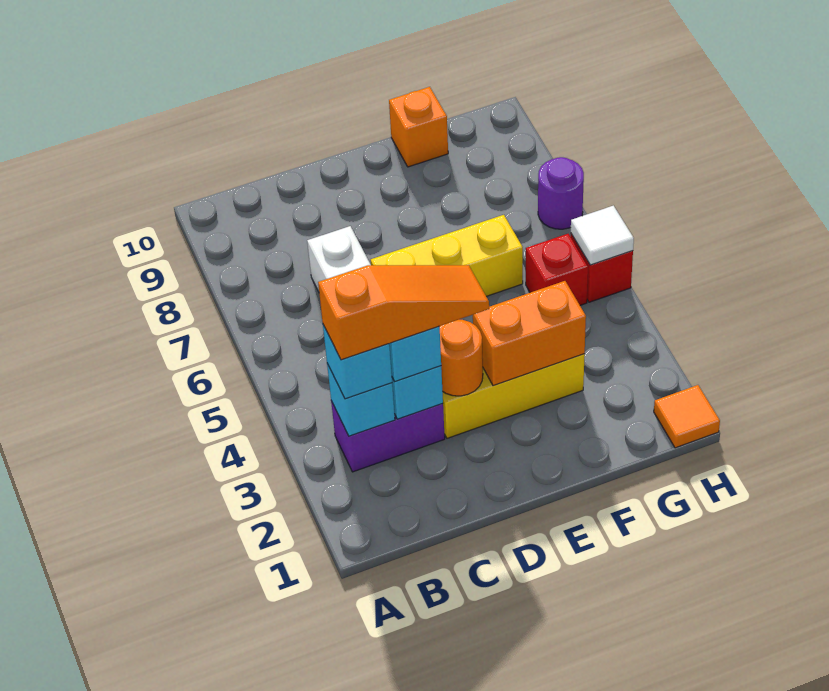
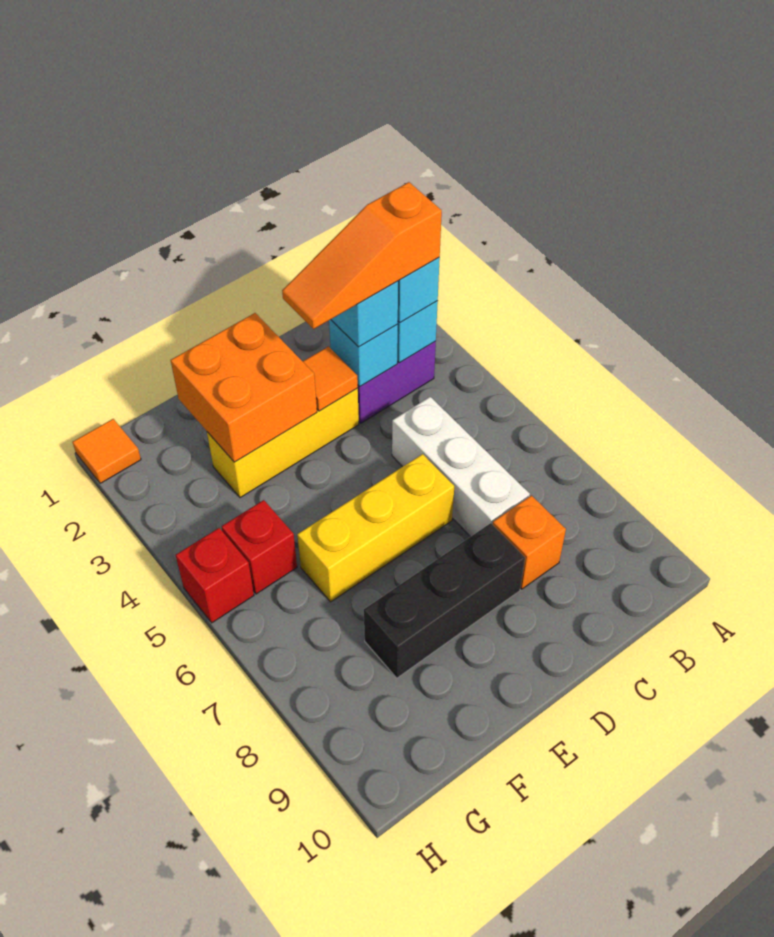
orange 1x1 round brick [439,320,483,396] -> orange 1x1 tile [303,347,358,411]
none -> black 1x3 brick [364,523,525,678]
orange 1x2 brick [473,281,586,386] -> orange 2x2 brick [171,313,317,462]
orange 1x1 brick [389,87,448,167] -> orange 1x1 brick moved to [493,496,566,589]
white 1x1 tile [571,206,634,265] -> none
purple 1x1 round brick [538,157,584,229] -> none

